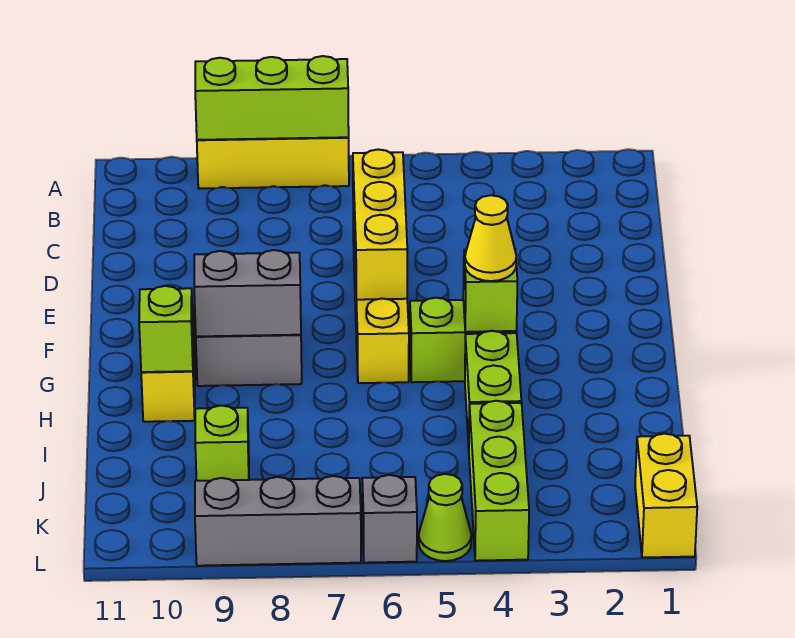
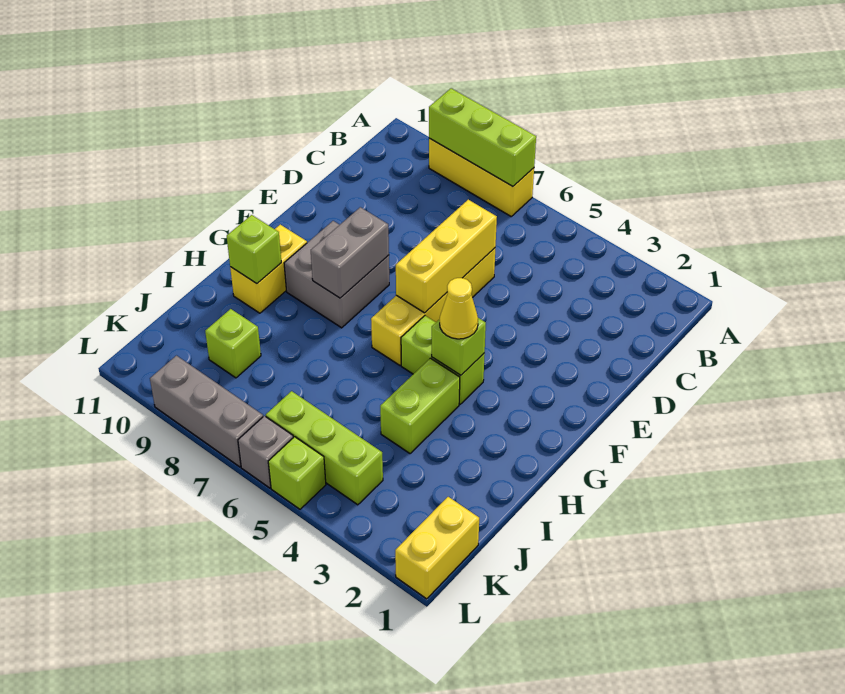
grey 1x2 brick [194,250,301,336] -> grey 1x2 brick turned to [311,207,389,298]
lime 1x3 brick [469,401,529,561] -> lime 1x3 brick turned to [266,391,383,505]
lime 1x1 cone [419,474,472,561] -> lime 1x1 brick [268,437,326,509]

